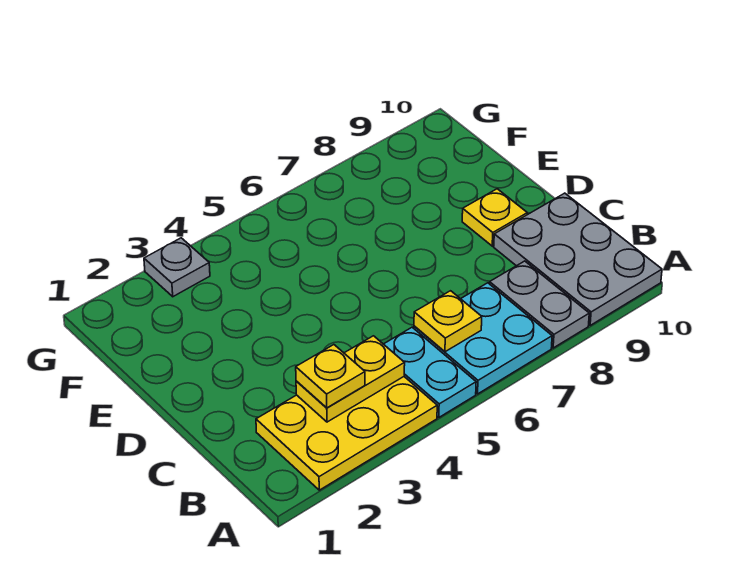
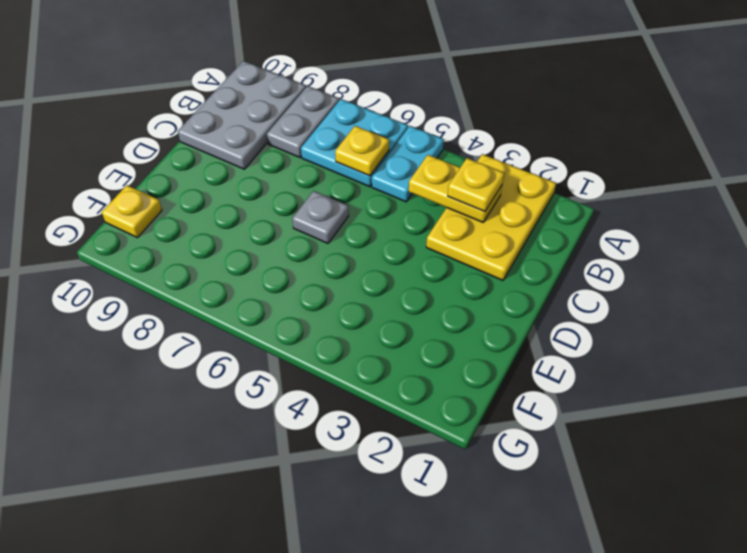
yellow 2x3 plate [256,377,437,490] -> yellow 2x3 plate turned to [426,154,556,280]
yellow 1x1 plate [462,189,527,246] -> yellow 1x1 plate moved to [102,185,162,238]
grey 1x1 plate [144,238,210,297] -> grey 1x1 plate moved to [292,191,349,243]

